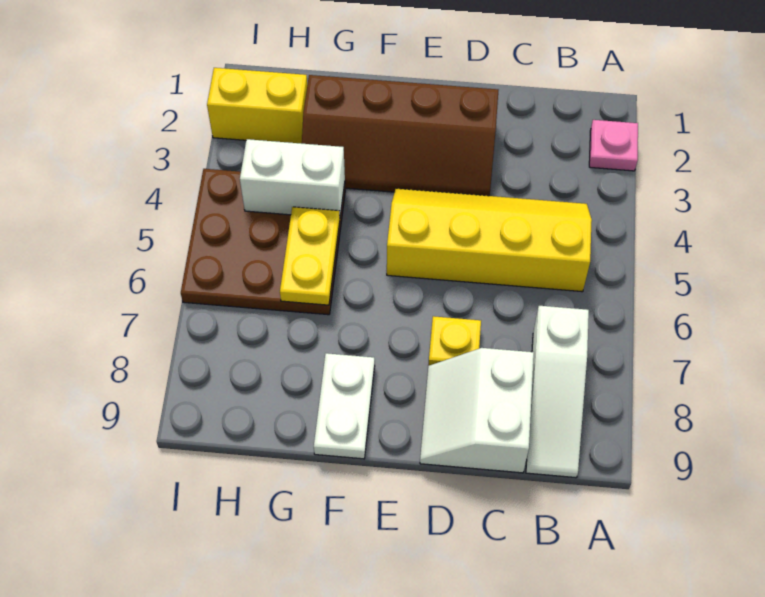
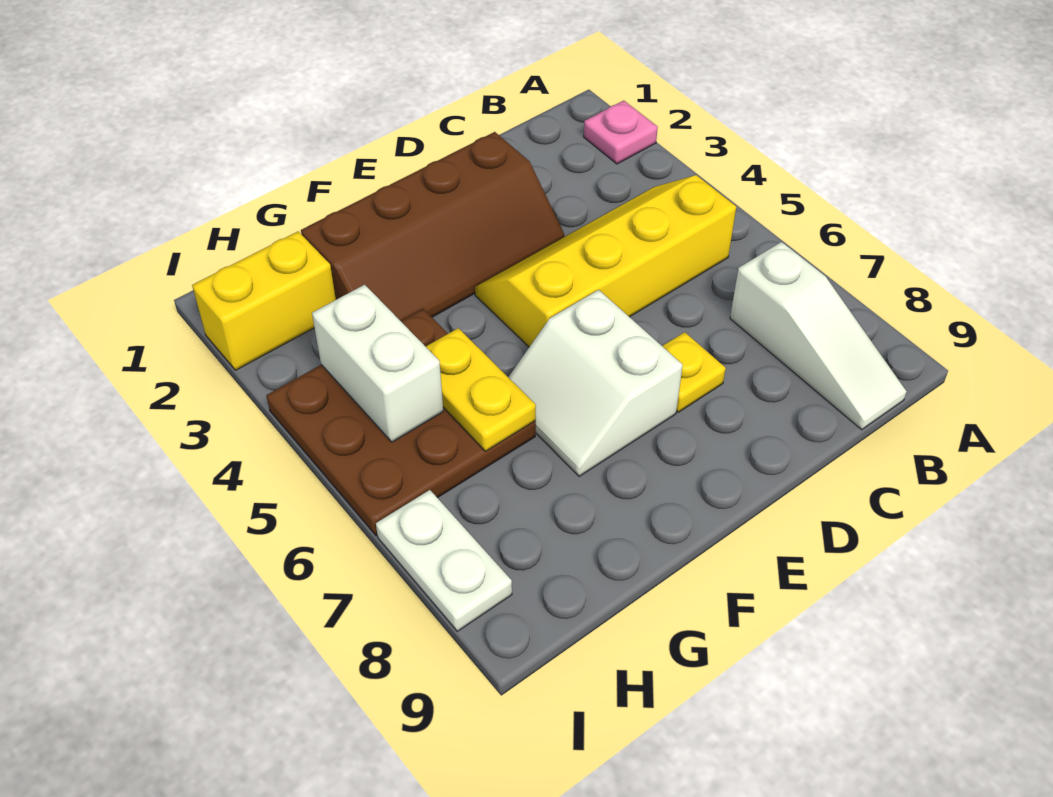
white 2x2 slope [420,348,534,473] -> white 2x2 slope moved to [508,290,683,476]
white 1x2 plate [314,353,375,459] -> white 1x2 plate moved to [376,490,512,631]
white 1x2 brick [240,139,345,215] -> white 1x2 brick turned to [312,285,443,442]

